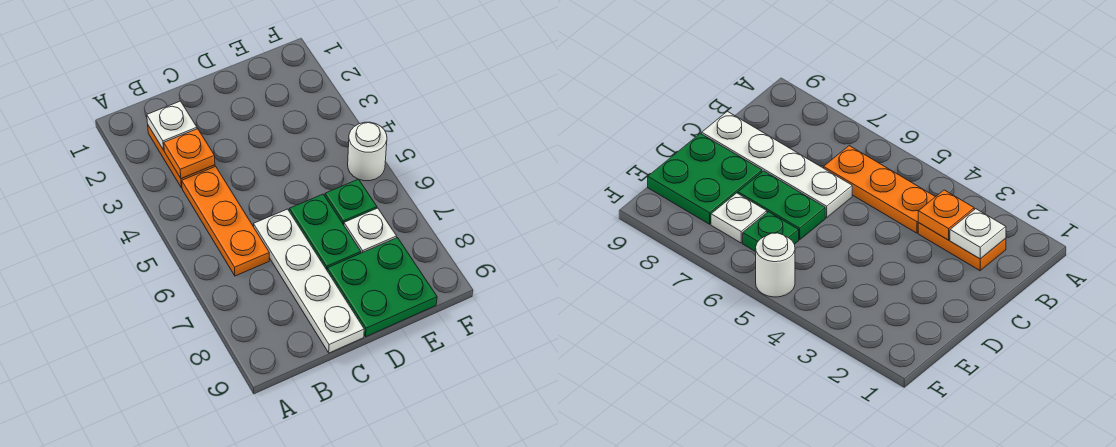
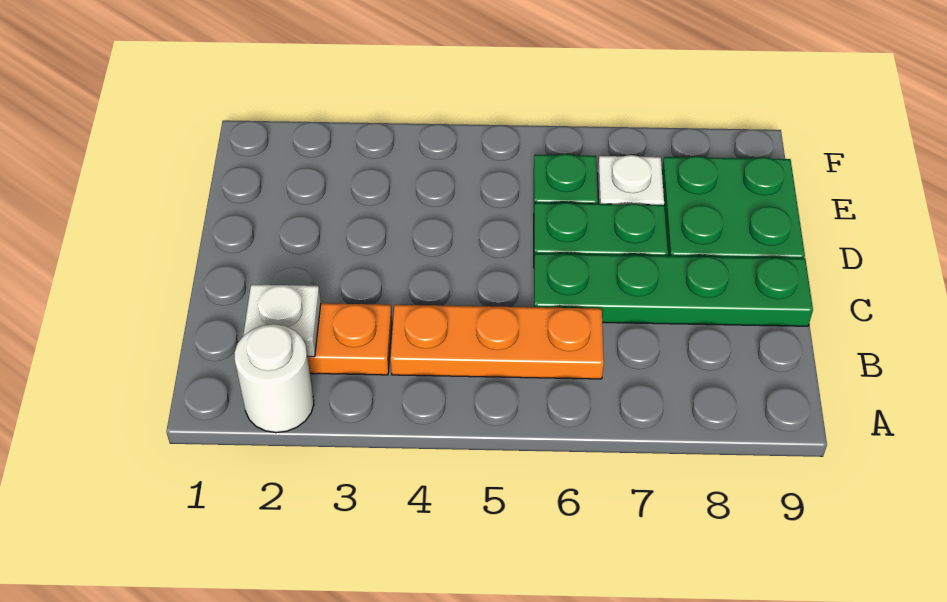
orange 1x1 plate [164,129,215,179] -> none
white 1x4 plate [254,209,364,353] -> green 1x4 plate [534,254,813,326]
white 1x1 round brick [348,122,387,181] -> white 1x1 round brick moved to [234,324,314,433]

